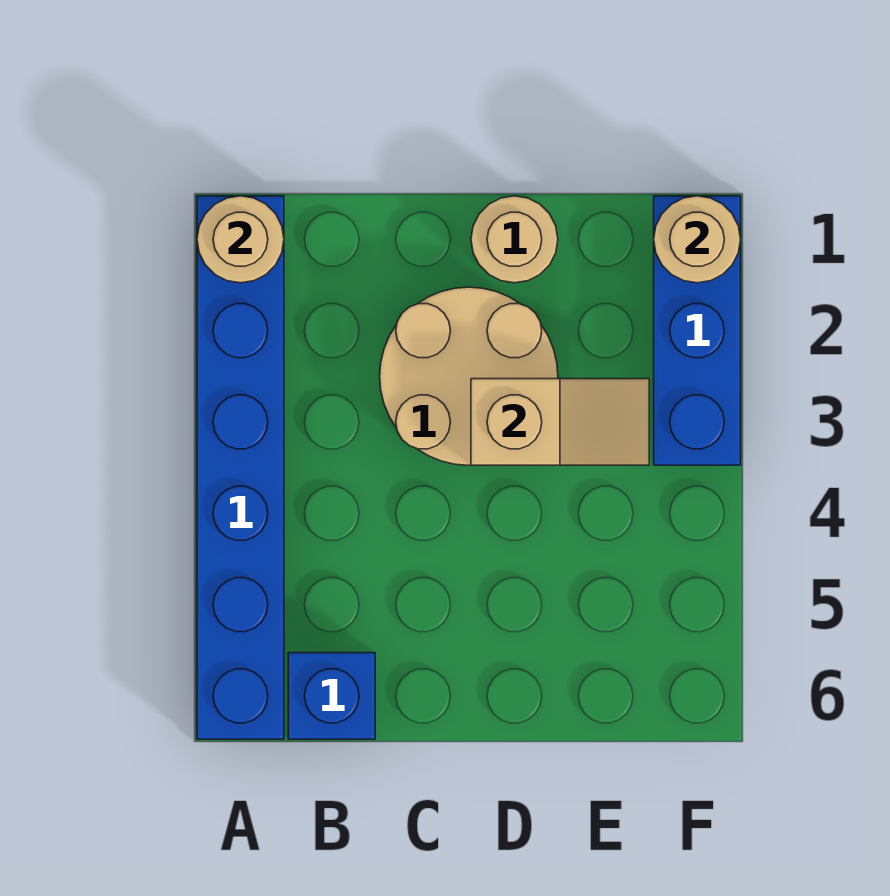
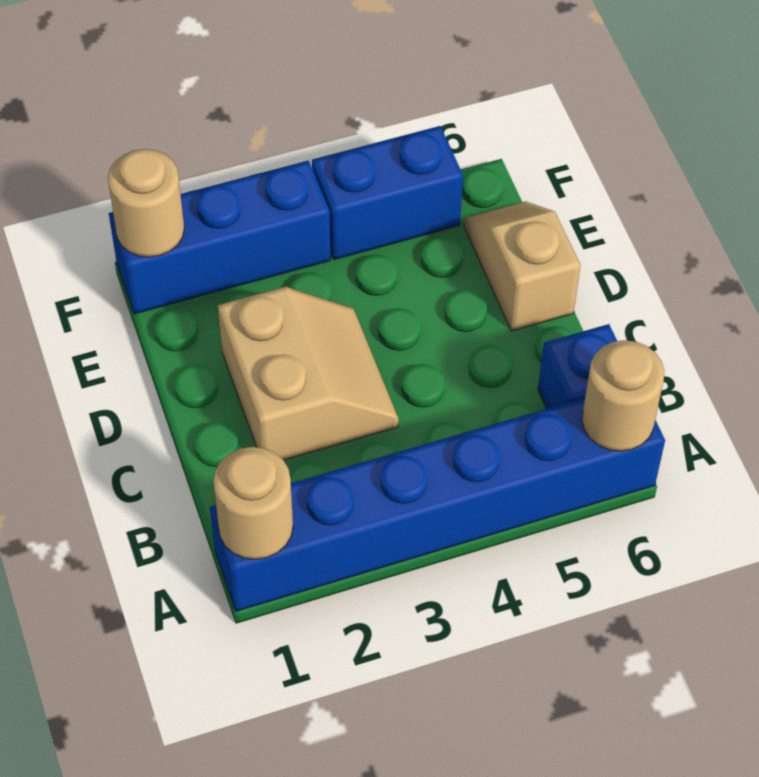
tan 2x2 round brick [380,287,558,465] -> tan 2x2 slope [218,287,399,460]
tan 1x1 round brick [471,196,558,283] -> tan 1x1 round brick moved to [582,340,664,451]
tan 1x2 slope [471,379,649,465] -> tan 1x2 slope moved to [464,201,580,331]
none -> blue 1x2 brick [312,126,463,260]

